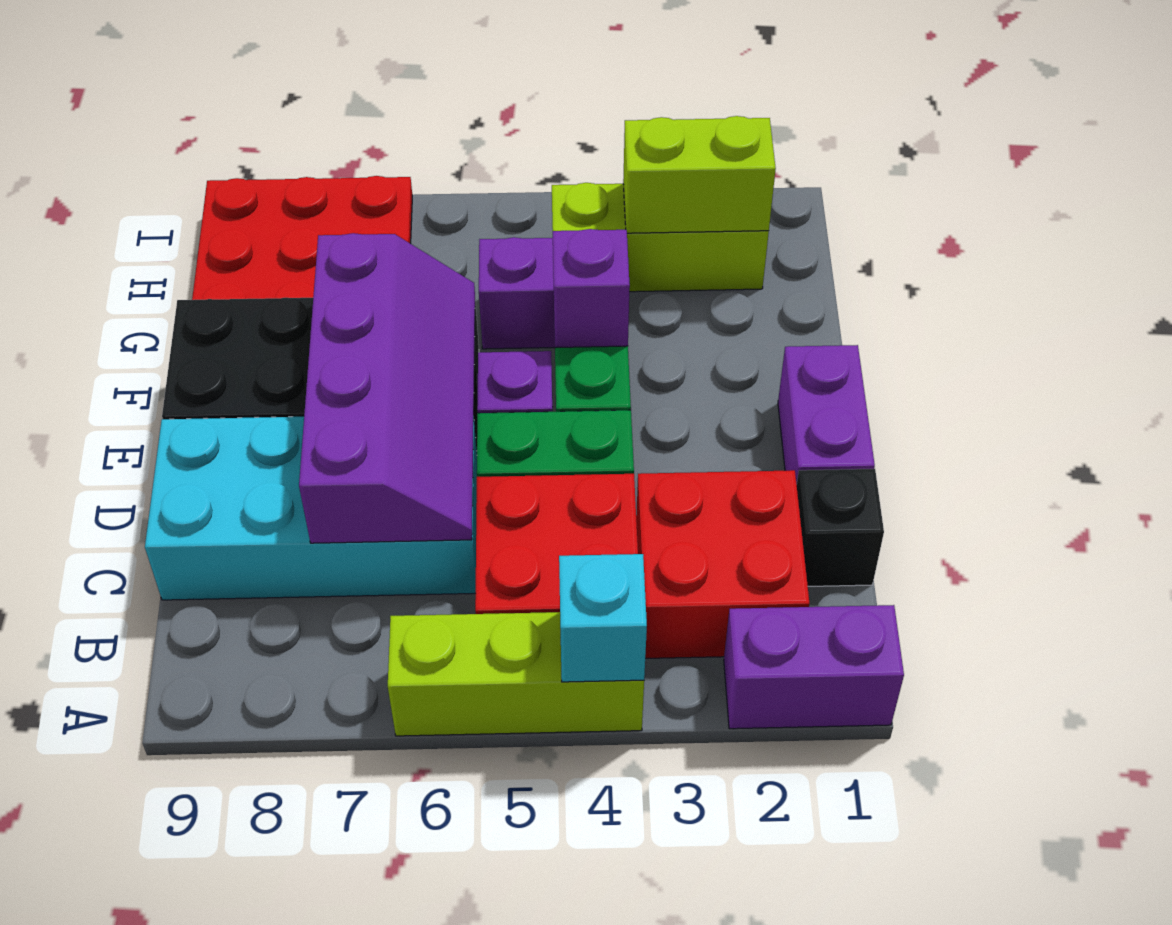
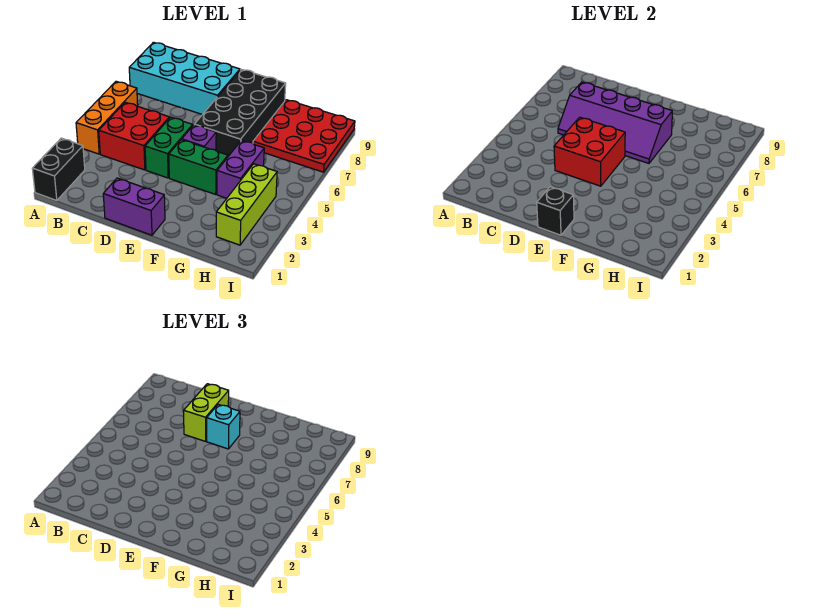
purple 1x2 brick [724,605,904,729] -> black 1x2 brick [32,138,85,200]
lime 1x3 brick [388,612,644,736] -> orange 1x3 brick [76,81,138,154]
cyan 1x1 brick [559,554,647,682] -> cyan 1x1 brick moved to [207,404,240,449]
red 2x2 brick [636,470,809,658] -> red 2x2 brick moved to [554,117,625,186]
black 1x1 brick [797,469,884,586] -> black 1x1 brick moved to [537,187,574,235]
cyan 2x4 brick [145,417,477,600] -> cyan 2x4 brick turned to [129,42,240,114]
purple 1x1 brick [553,229,630,348] -> none
lime 1x2 brick [623,116,776,233] -> lime 1x2 brick moved to [184,384,229,441]

